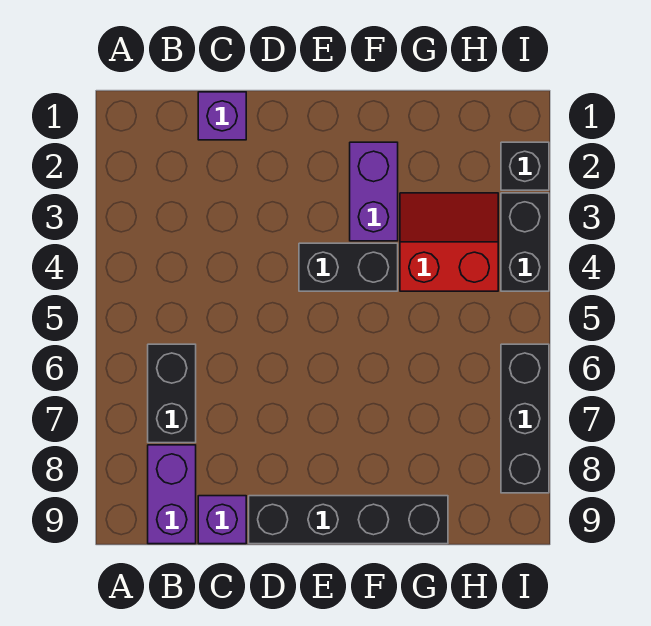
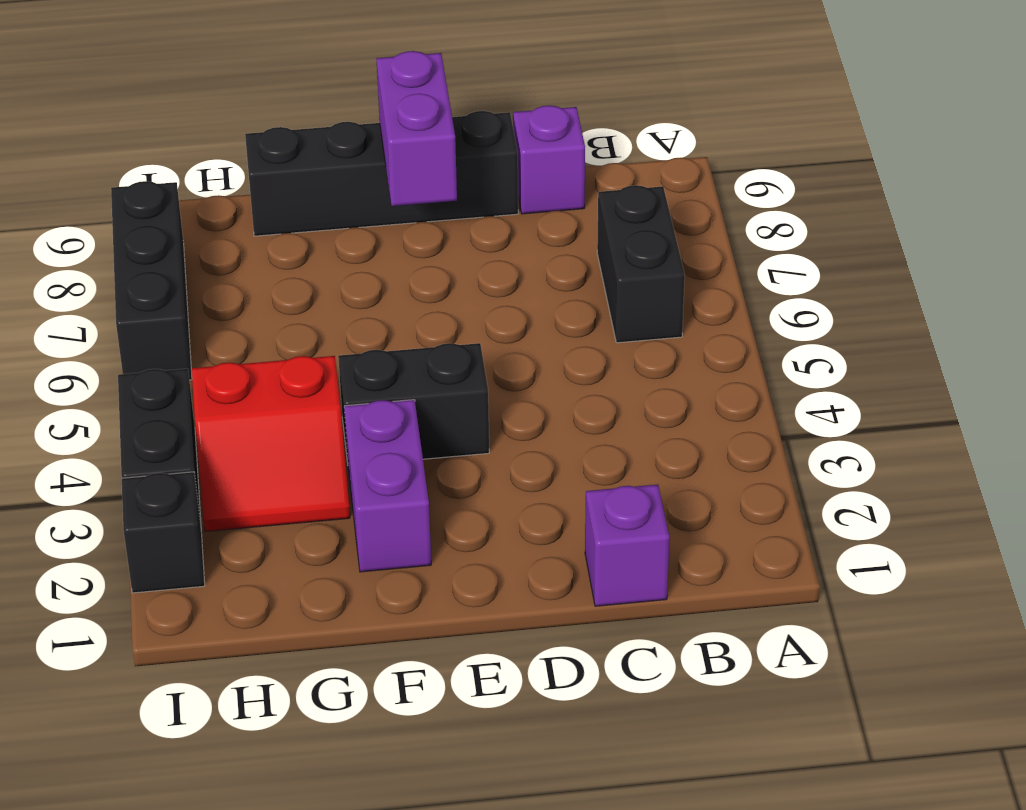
purple 1x2 brick [148,445,196,544] -> purple 1x2 brick moved to [376,51,457,206]

